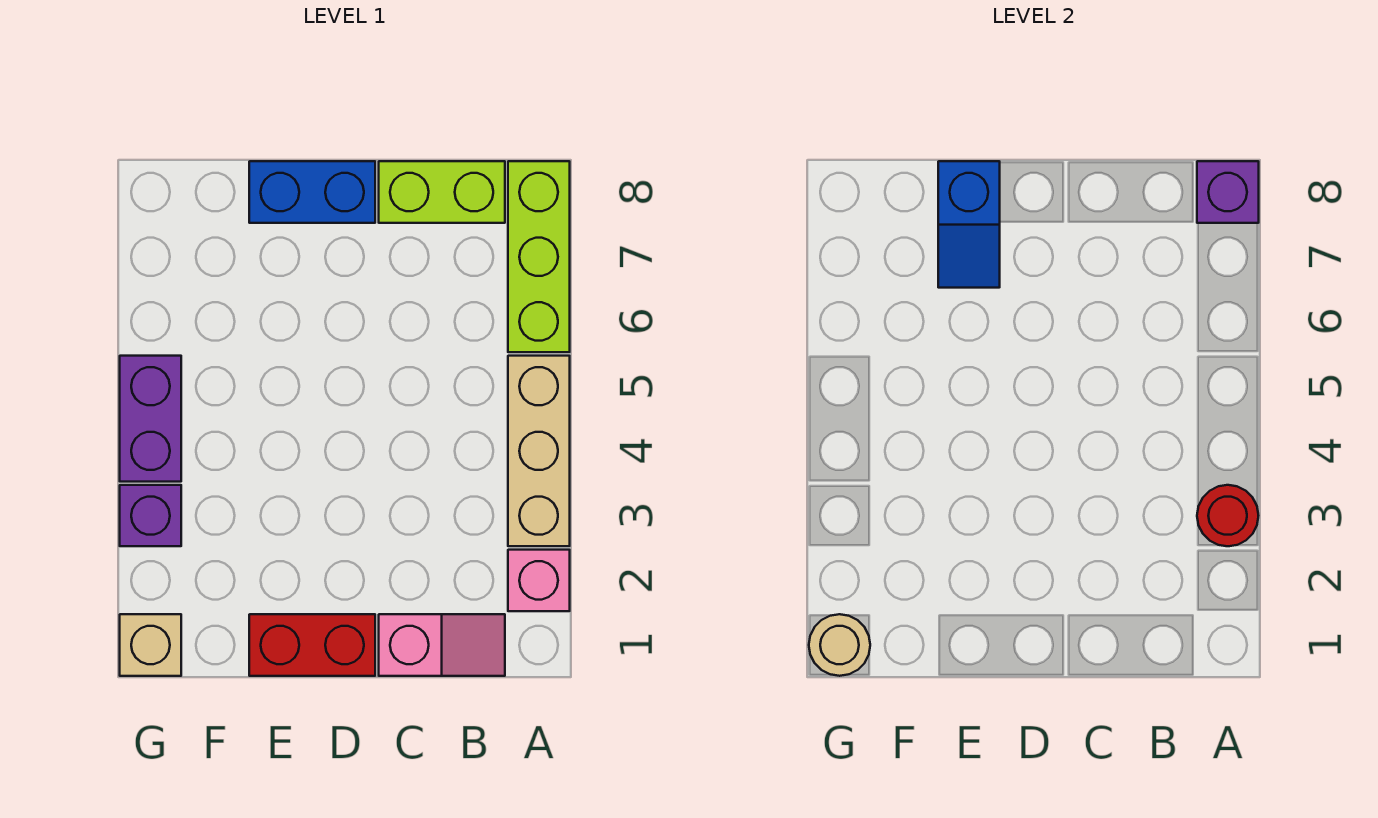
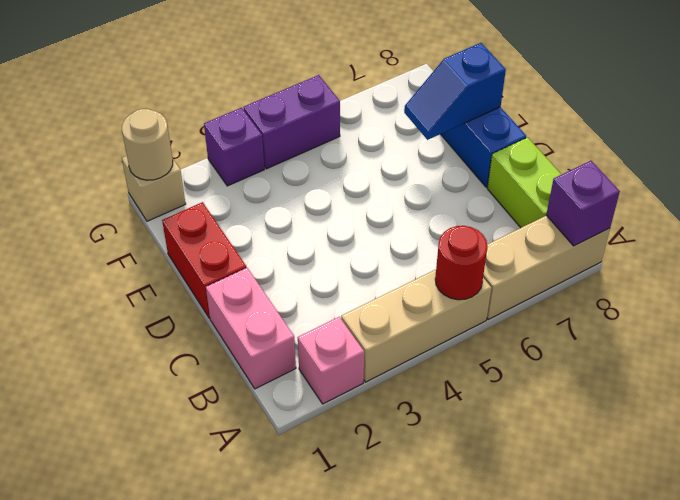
red 1x1 round brick [1197,485,1259,546] -> red 1x1 round brick moved to [435,226,488,300]
lime 1x3 brick [508,161,570,352] -> tan 1x3 brick [483,215,610,319]
pink 1x2 slope [379,614,505,676] -> pink 1x2 brick [206,268,296,389]

